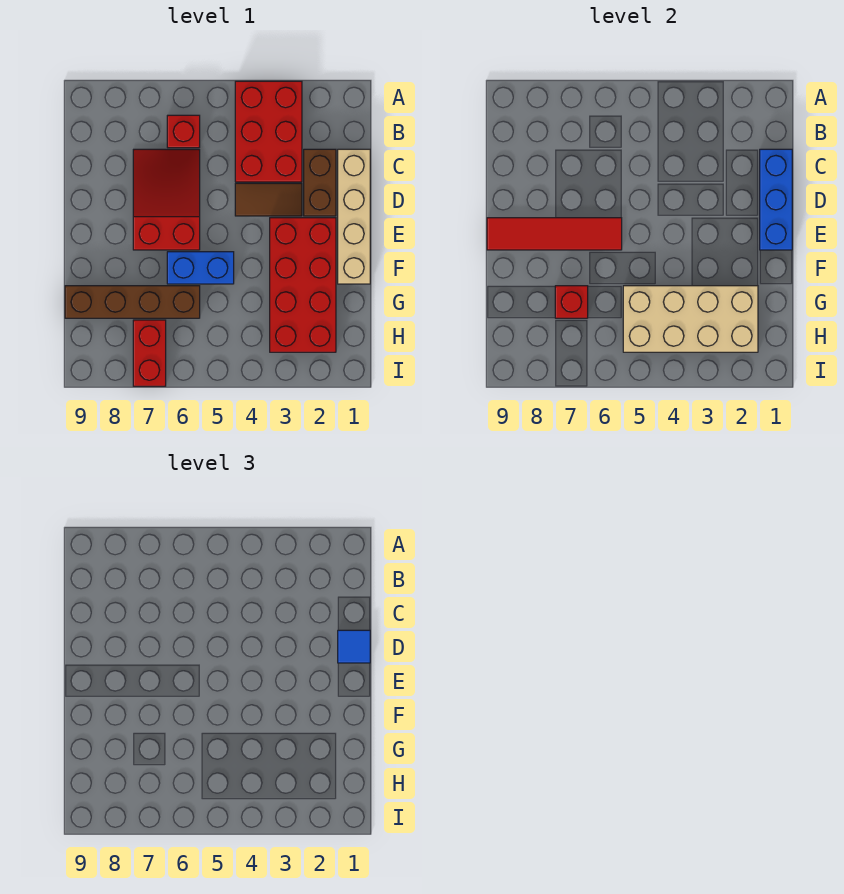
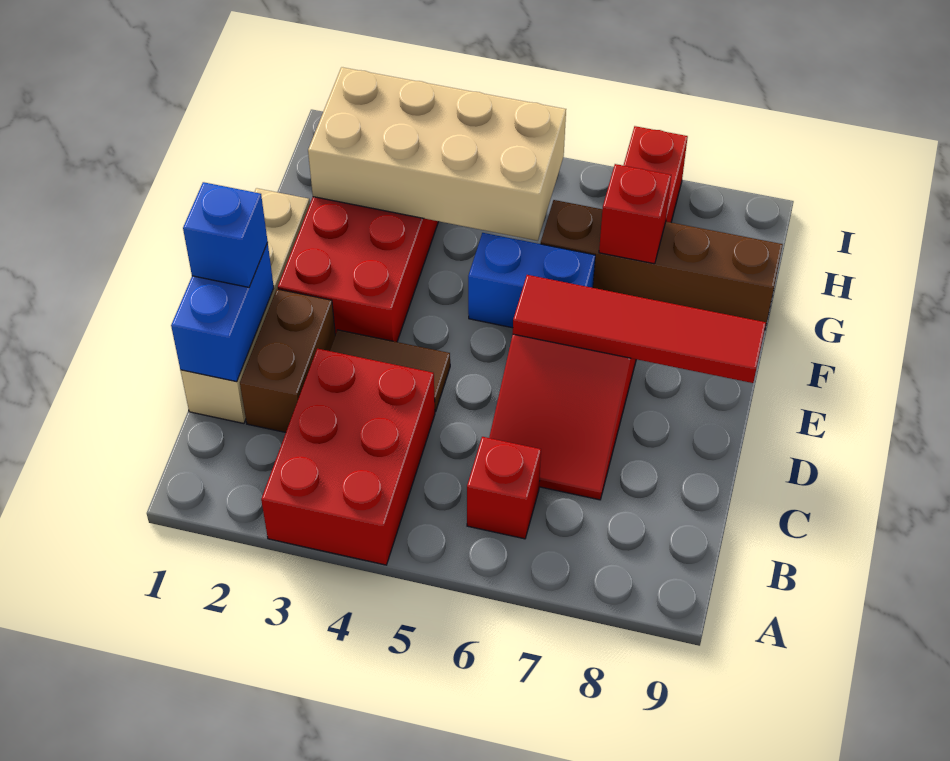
blue 1x3 brick [760,149,792,250] -> blue 1x2 brick [171,243,274,382]
blue 1x1 tile [338,630,370,663] -> blue 1x1 brick [183,182,268,287]

